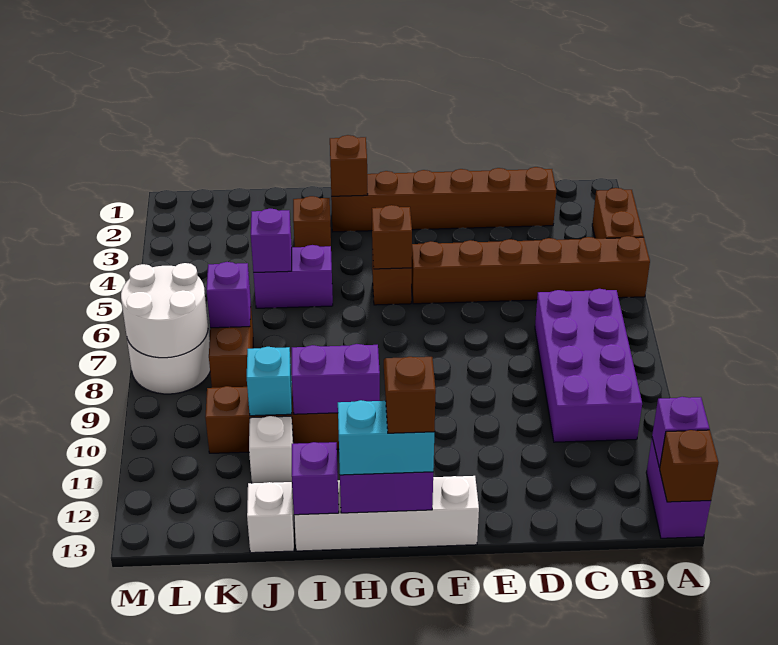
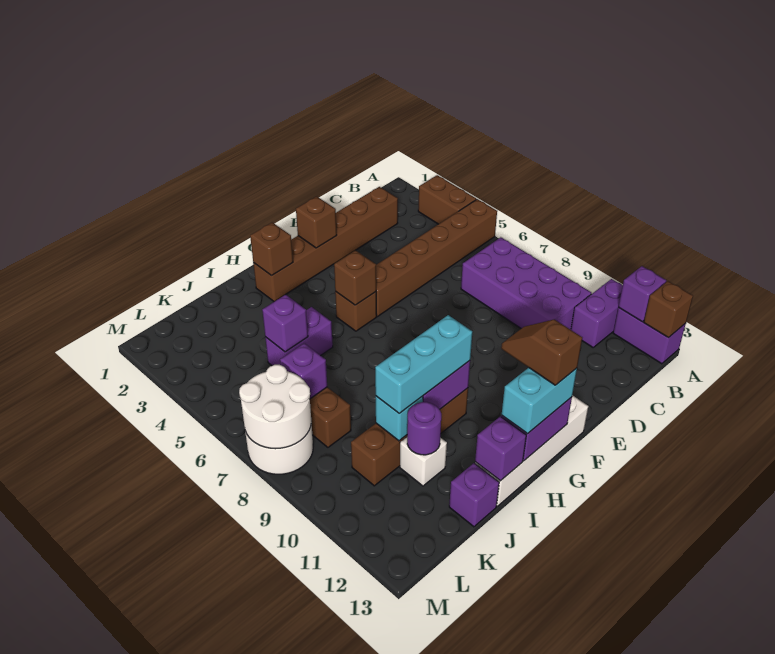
none -> purple 1x2 brick [571,279,623,347]
none -> cyan 1x3 brick [375,315,472,413]
brown 1x1 brick [293,196,331,247] -> brown 1x1 brick moved to [296,196,337,248]
none -> purple 1x1 round brick [407,402,441,455]
white 1x1 brick [247,482,294,553] -> purple 1x1 brick [449,463,499,527]

